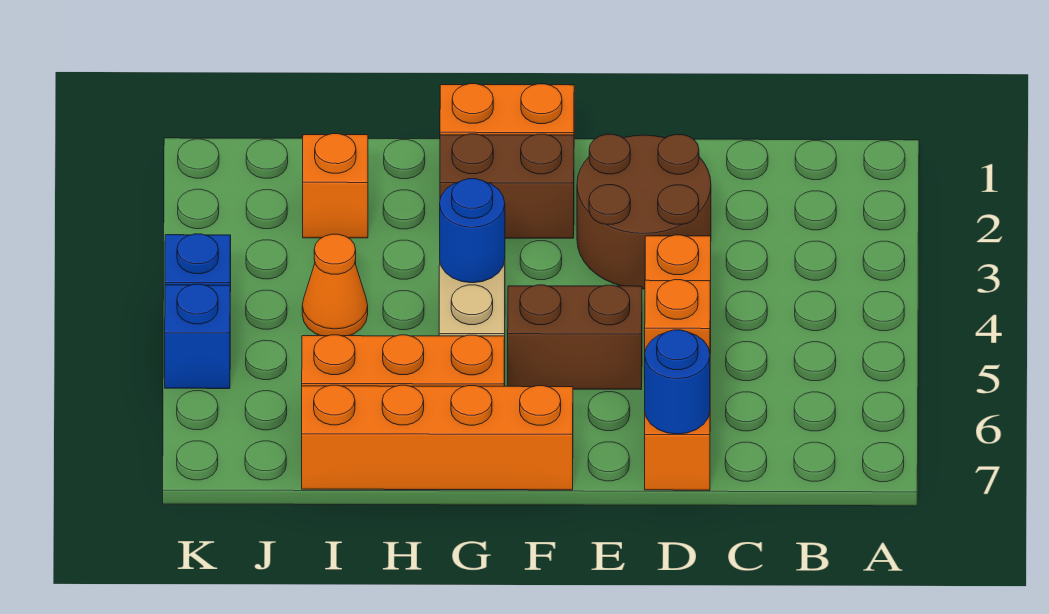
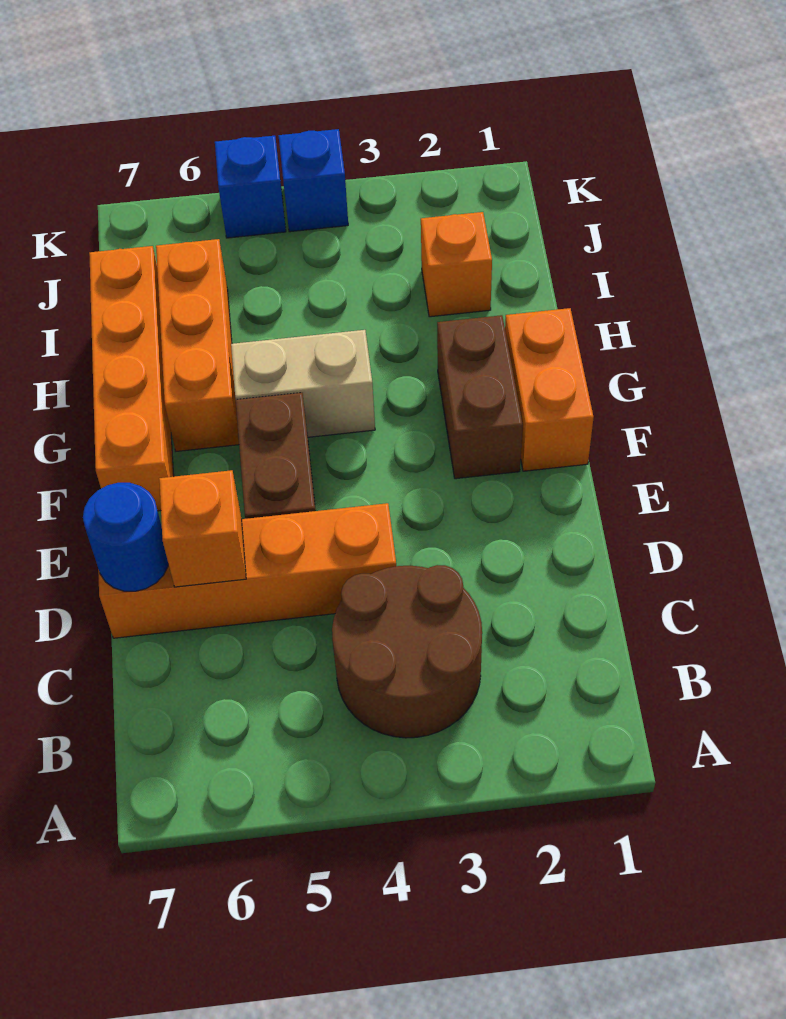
brown 2x2 round brick [577,134,711,289] -> brown 2x2 round brick moved to [332,565,482,738]
blue 1x1 round brick [440,179,505,283] -> none
orange 1x1 cone [302,234,368,336] -> none

